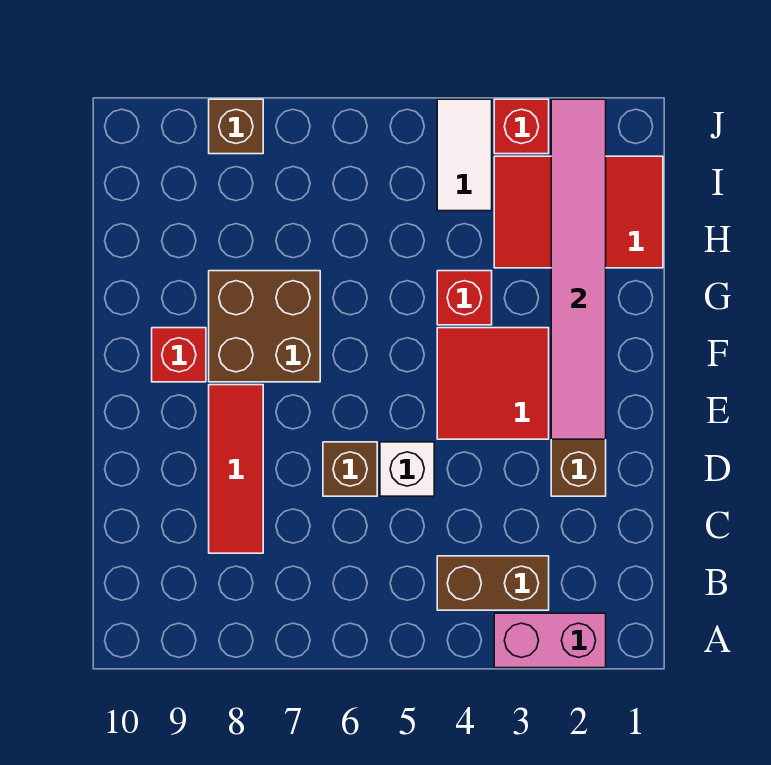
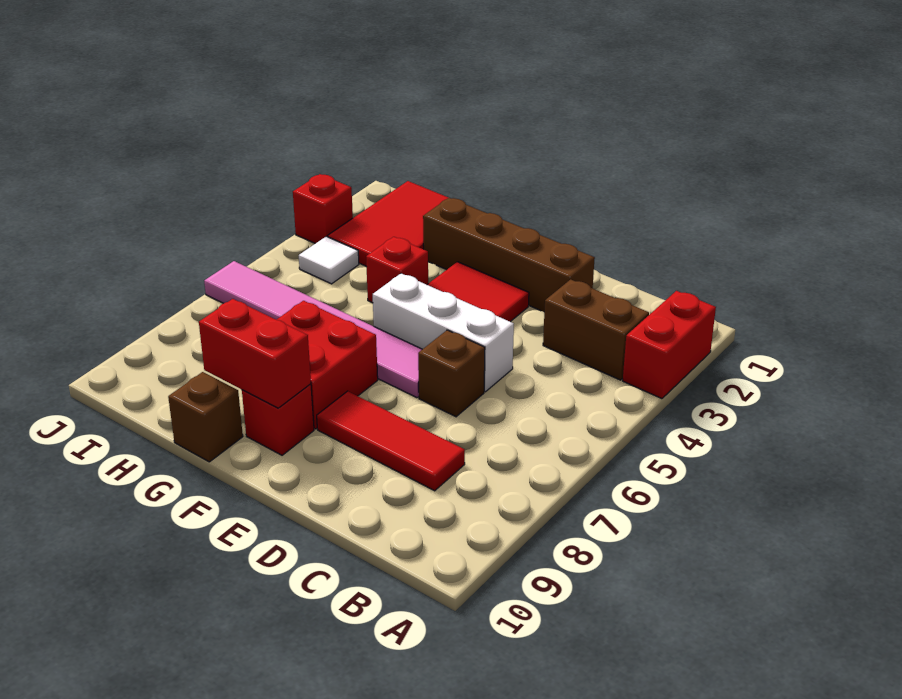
pink 1x2 brick [494,613,606,668] -> red 1x2 brick [623,291,716,399]
brown 1x2 brick [437,556,549,610] -> brown 1x2 brick turned to [543,279,649,380]
white 1x1 brick [380,442,434,496] -> white 1x3 brick [373,273,514,392]
pink 1x6 tile [551,99,606,439] -> pink 1x6 tile moved to [204,261,422,398]
brown 2x2 brick [209,271,320,382] -> red 2x2 brick [277,301,378,429]
none -> red 1x2 brick [199,299,311,408]
white 1x2 tile [437,99,492,211] -> white 1x1 tile [299,236,359,284]
brown 1x1 brick [209,99,263,154] -> brown 1x1 brick moved to [168,372,243,462]

